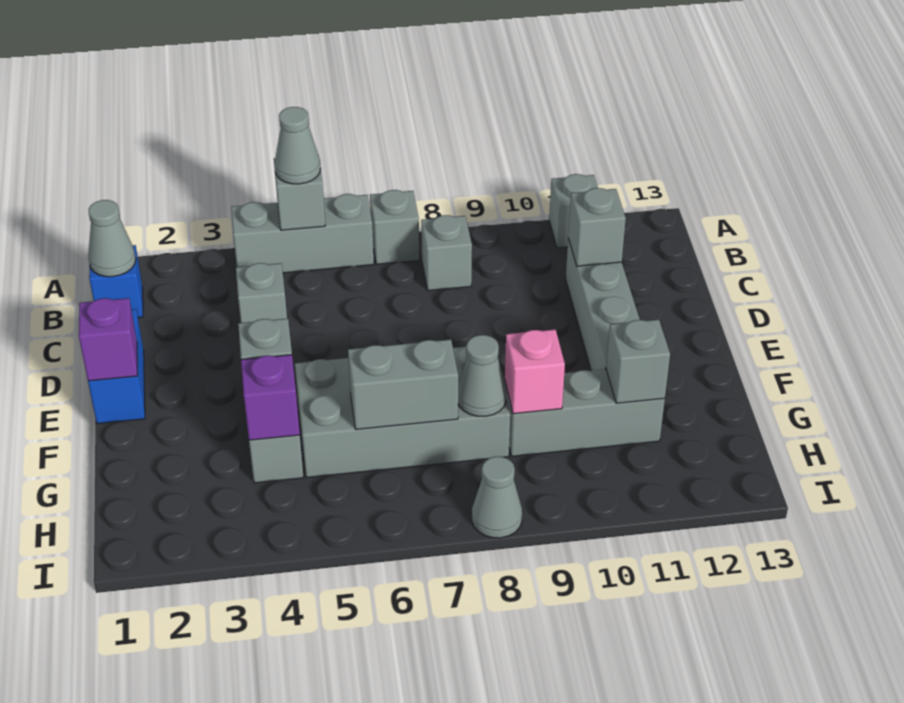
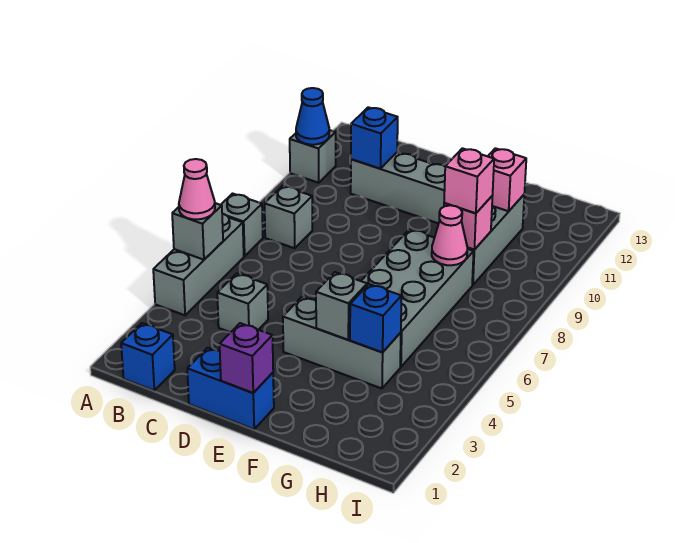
grey 1x1 cone [274,107,321,184] -> pink 1x1 cone [179,159,215,219]
none -> blue 1x1 cone [296,88,329,145]
grey 1x1 cone [88,200,136,277] -> none
grey 1x1 brick [568,188,626,266] -> blue 1x1 brick [351,107,398,169]
purple 1x1 brick [241,355,300,440] -> blue 1x1 brick [350,284,402,352]
grey 1x2 brick [348,339,458,429] -> none
grey 1x1 cone [458,335,507,416] -> pink 1x1 cone [432,205,468,265]
none -> pink 1x1 brick [444,148,494,213]
grey 1x1 brick [606,319,670,403] -> pink 1x1 brick [488,148,526,211]
grey 1x1 cone [472,457,522,538] -> none

